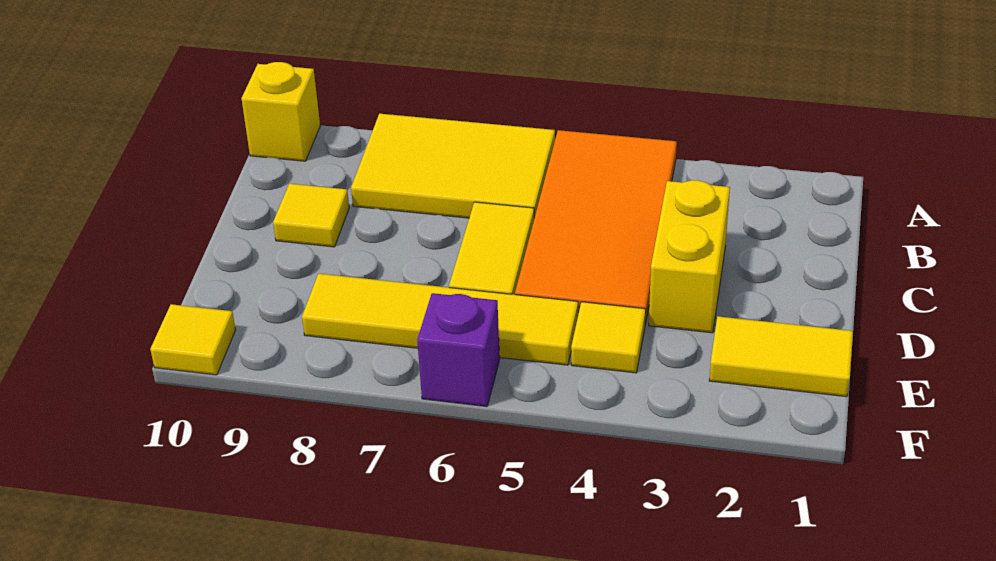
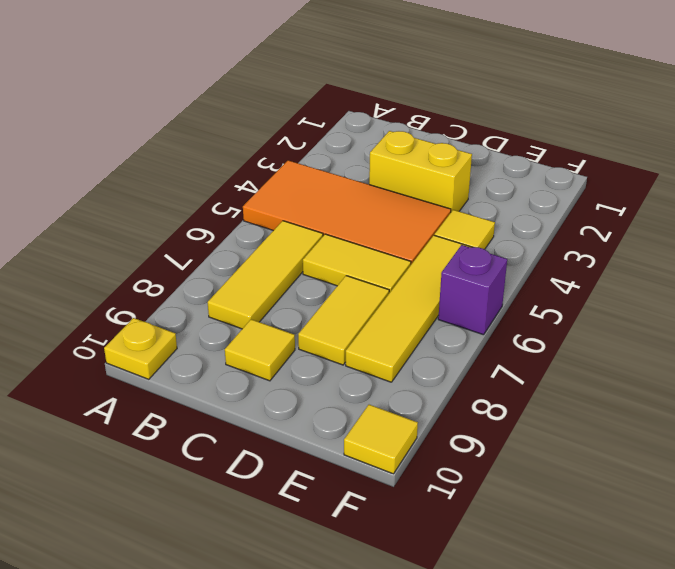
yellow 2x3 tile [351,114,555,218] -> yellow 1x3 tile [207,221,323,329]
yellow 1x1 brick [241,62,320,161] -> yellow 1x1 plate [104,318,177,379]
yellow 1x2 tile [709,316,853,397] -> yellow 1x2 tile moved to [298,276,389,365]

